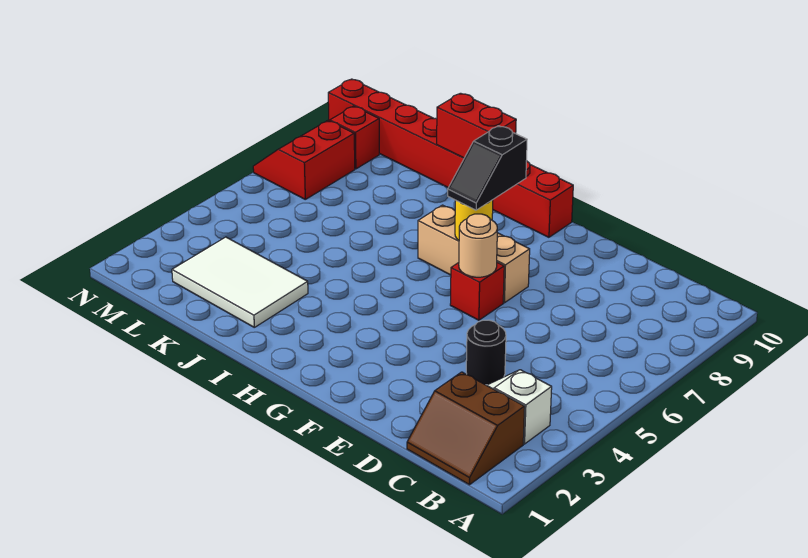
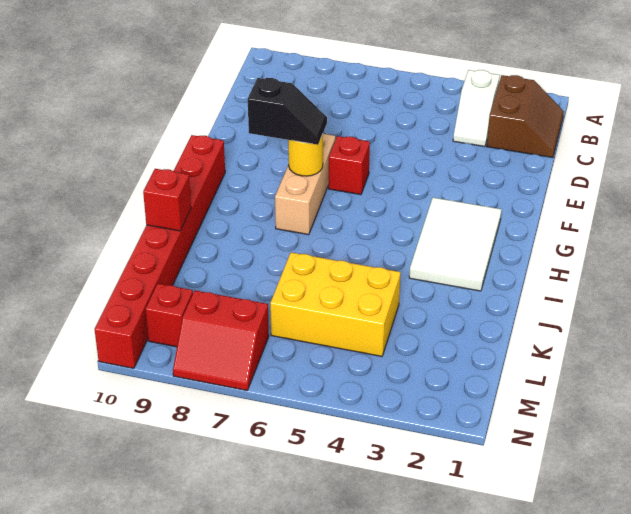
black 1x1 round brick [466,320,506,385] -> none
tan 1x1 round brick [459,214,497,277] -> none
red 1x2 brick [437,93,516,158] -> red 1x1 brick [143,169,191,231]
white 2x3 tile [172,237,308,327] -> white 2x3 tile moved to [409,198,502,291]
none -> yellow 2x3 brick [270,252,401,356]

